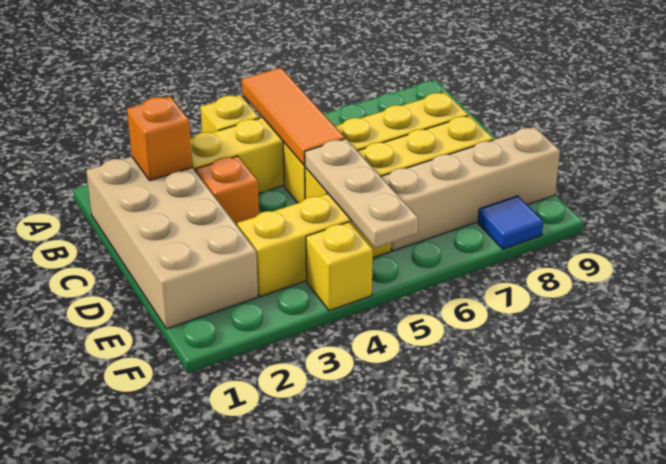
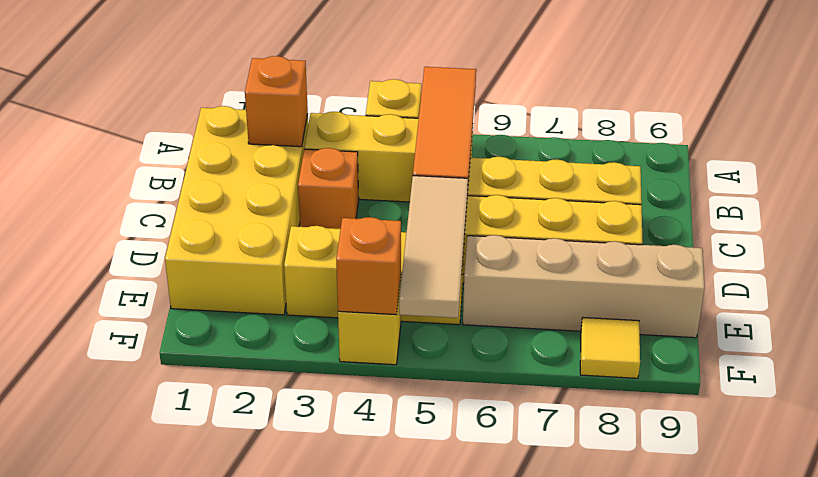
tan 2x4 brick [86,157,258,329] -> yellow 2x4 brick [165,106,308,315]
tan 1x3 plate [305,139,418,248] -> tan 1x3 tile [399,176,468,318]
none -> orange 1x1 brick [336,217,401,315]
blue 1x1 tile [478,196,543,249] -> yellow 1x1 tile [580,318,640,378]

